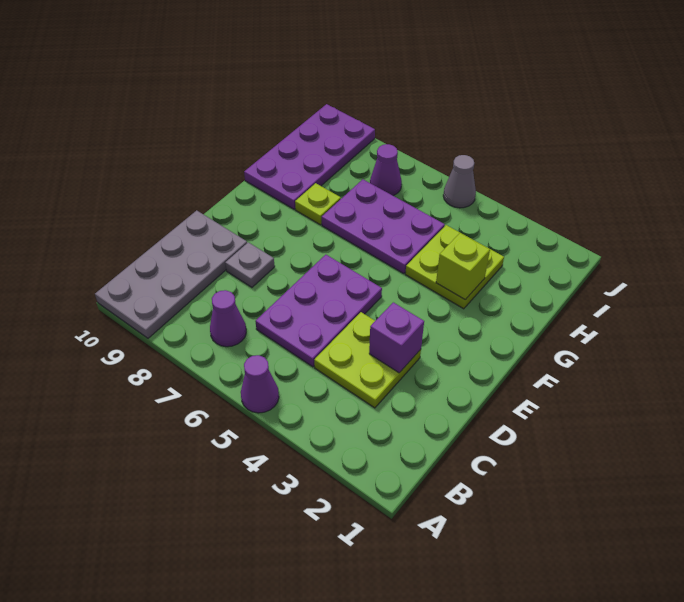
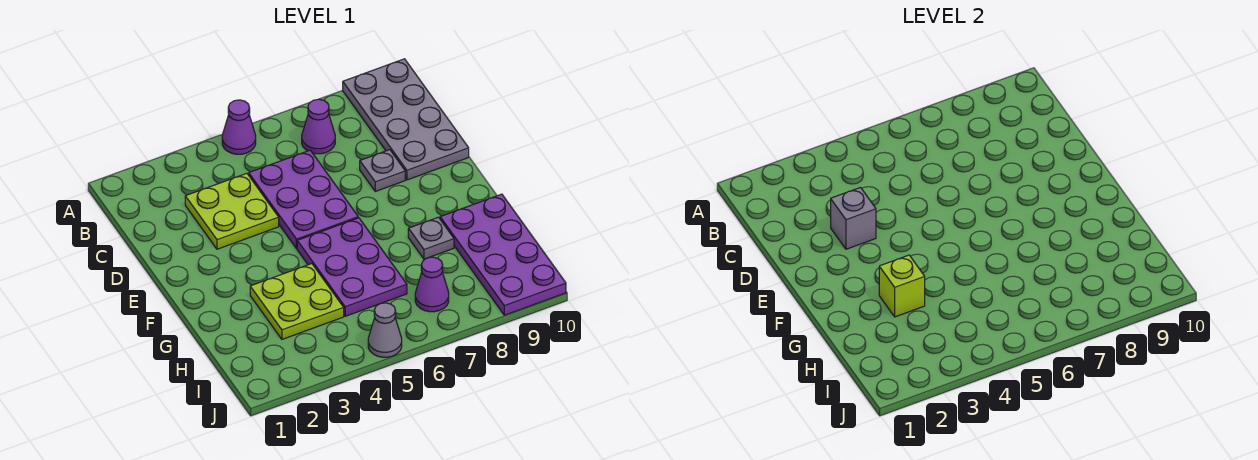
purple 1x1 brick [369,302,424,373] -> grey 1x1 brick [831,188,876,249]
purple 2x3 plate [322,179,445,274] -> purple 2x3 plate turned to [297,218,407,316]
lime 1x1 plate [295,183,341,225] -> grey 1x1 plate [408,217,454,259]

